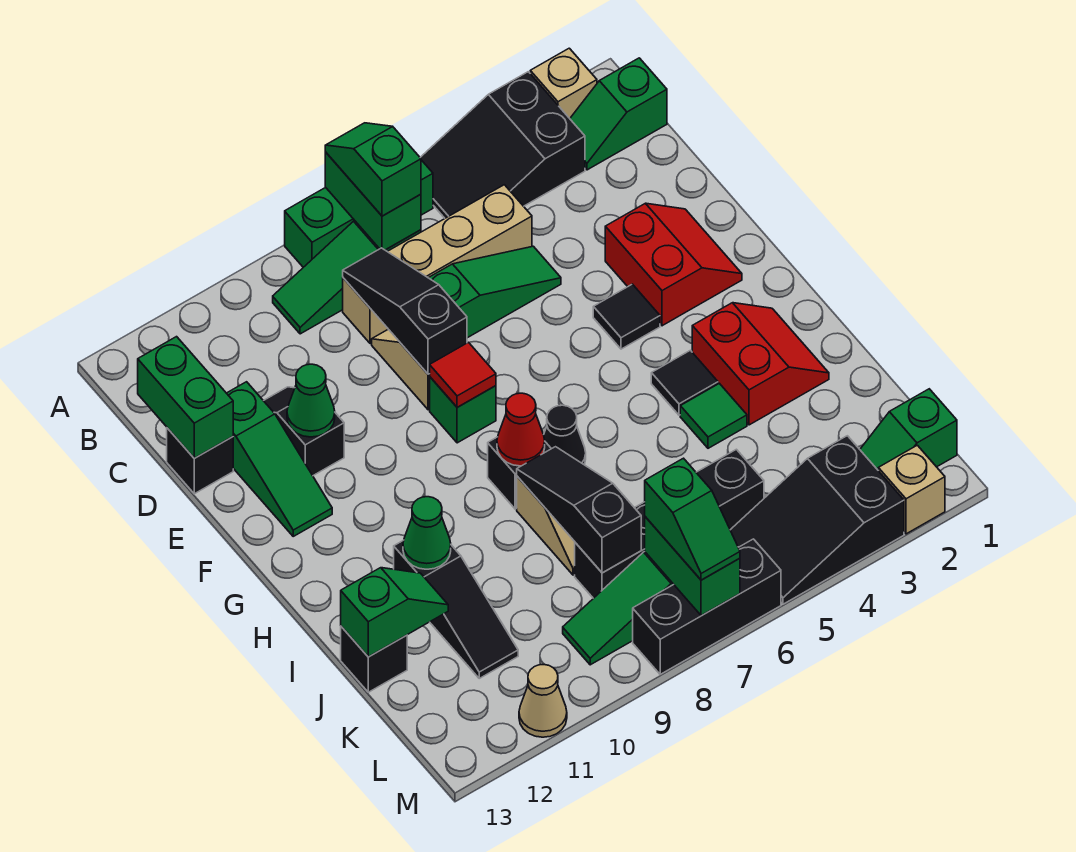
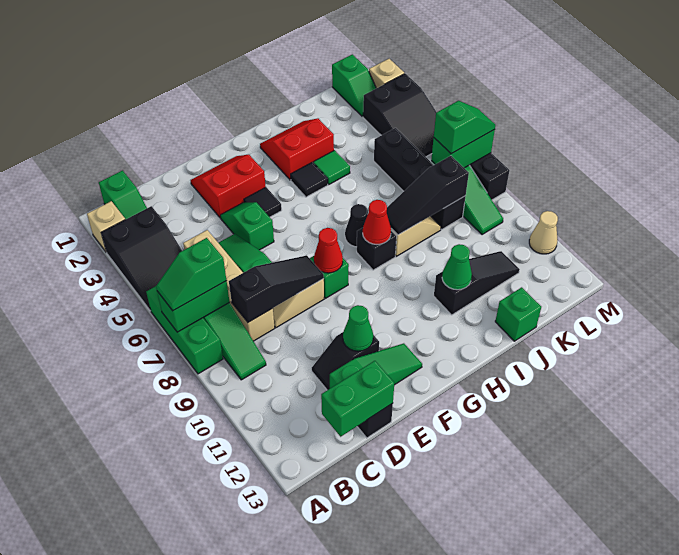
black 1x3 slope [343,248,467,374] -> black 1x3 slope turned to [229,255,324,322]
red 1x1 tile [430,342,496,407] -> red 1x1 cone [314,228,343,273]
green 1x2 slope [341,568,448,657] -> green 1x2 slope moved to [220,202,274,250]
black 1x1 brick [341,626,407,692] -> green 1x1 brick [495,287,541,341]

